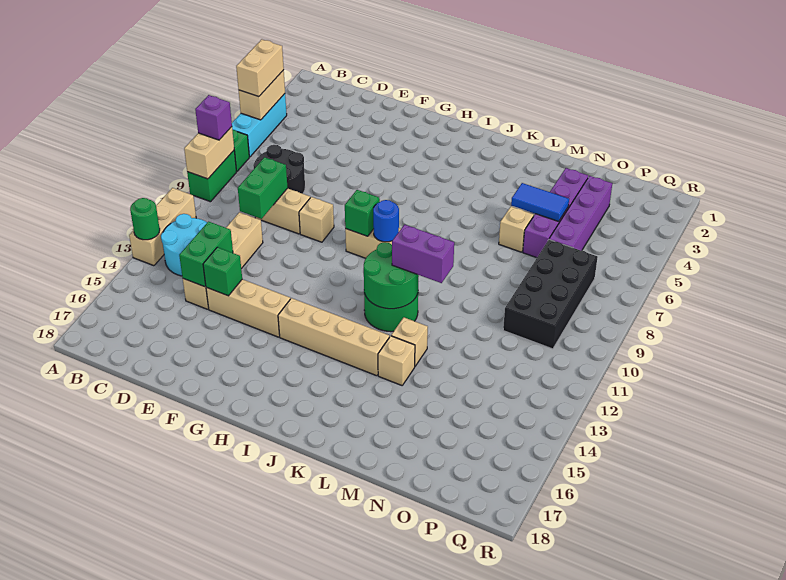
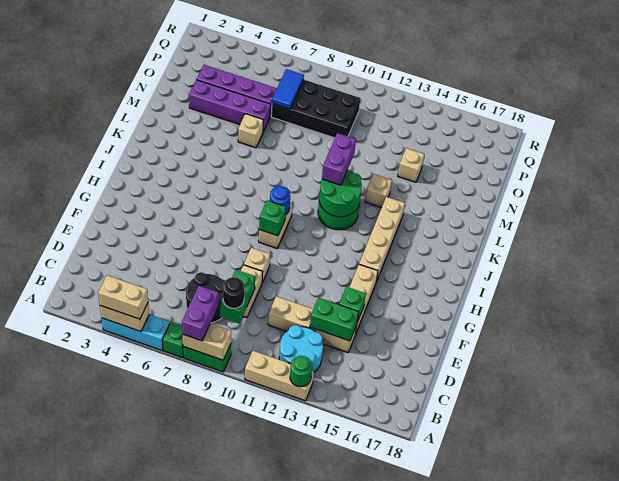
purple 1x1 brick [195,95,232,140] -> purple 1x2 brick [182,286,219,341]
none -> black 1x1 round brick [223,277,244,308]
green 1x2 brick [238,157,287,219] -> green 1x2 brick turned to [220,270,255,323]
tan 1x1 brick [378,336,415,385] -> tan 1x1 brick moved to [398,148,424,182]
blue 1x2 tile [511,183,569,222] -> blue 1x2 tile moved to [272,69,304,109]

